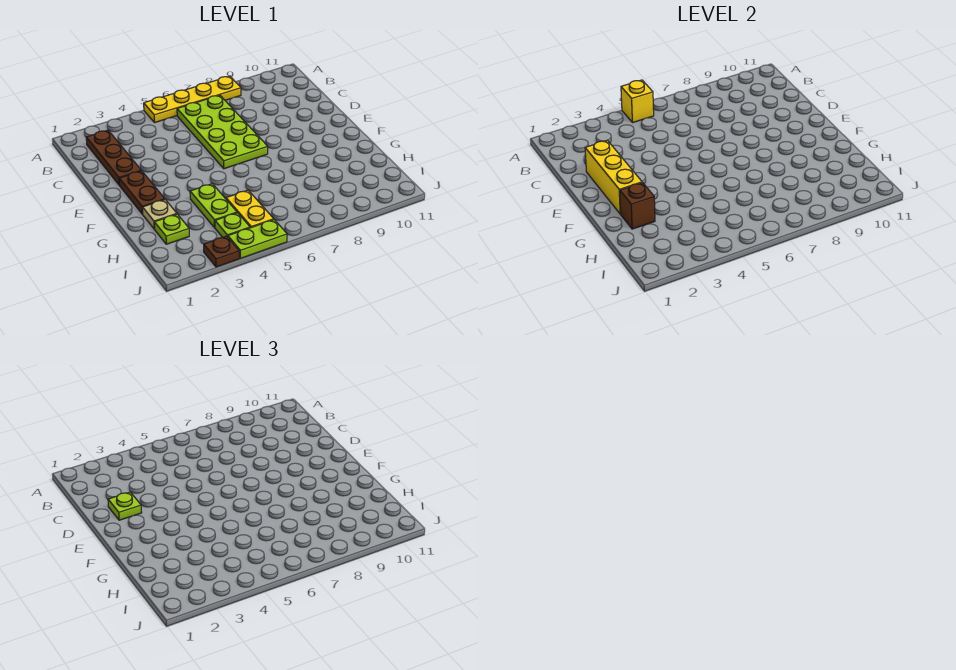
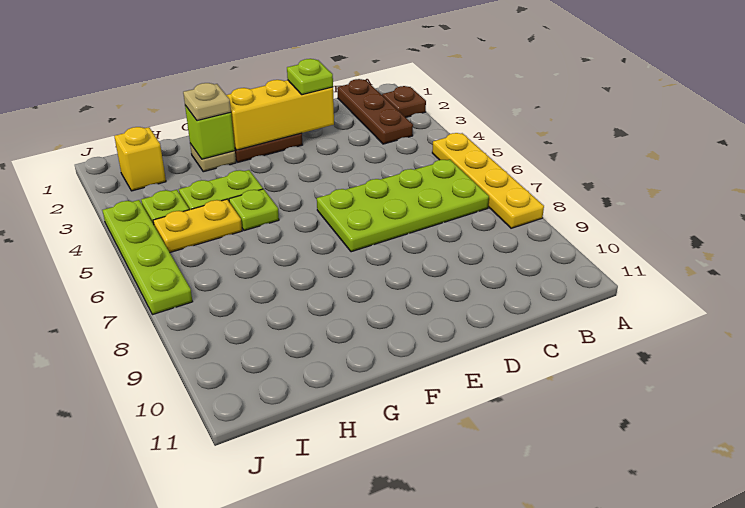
yellow 1x1 brick [621,80,654,123] -> yellow 1x1 brick moved to [114,127,166,191]
brown 1x3 plate [86,130,141,185] -> brown 1x3 plate turned to [338,79,413,144]
brown 1x1 brick [620,183,655,229] -> lime 1x1 brick [185,105,235,159]
none -> tan 1x1 plate [183,83,231,121]
lime 1x1 plate [154,214,189,244] -> lime 1x1 plate moved to [229,189,279,231]
brown 1x1 plate [204,236,239,267] -> brown 1x1 plate moved to [382,86,426,117]
lime 1x2 plate [228,220,287,258] -> lime 1x4 plate [103,200,193,315]

